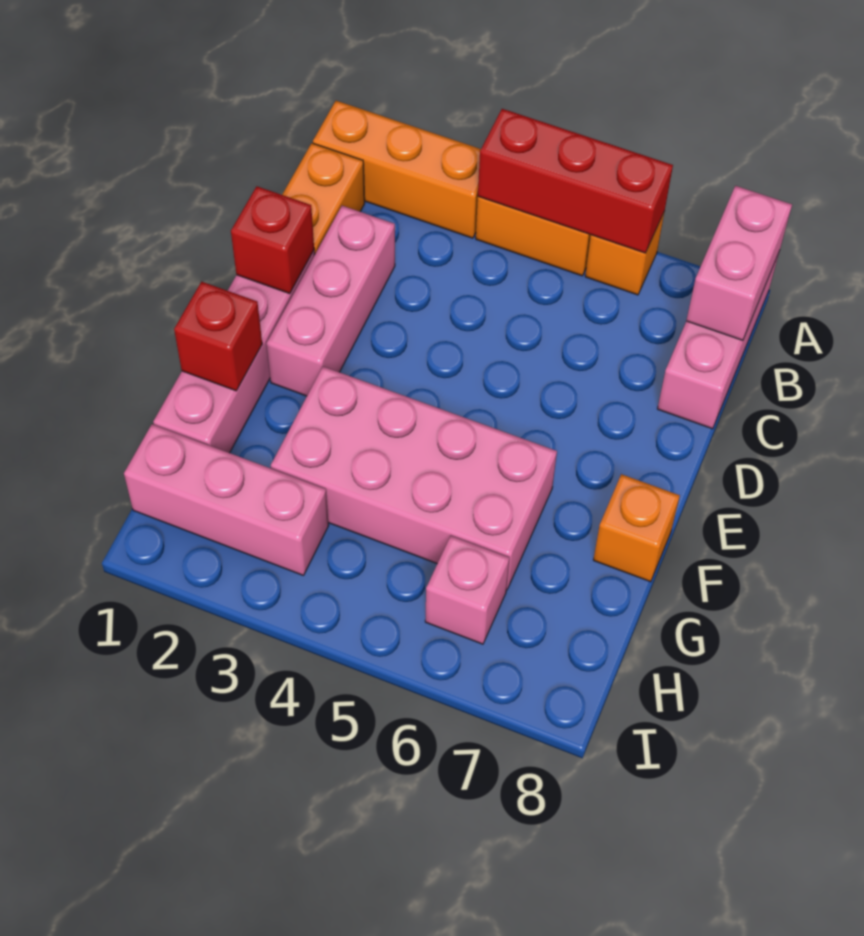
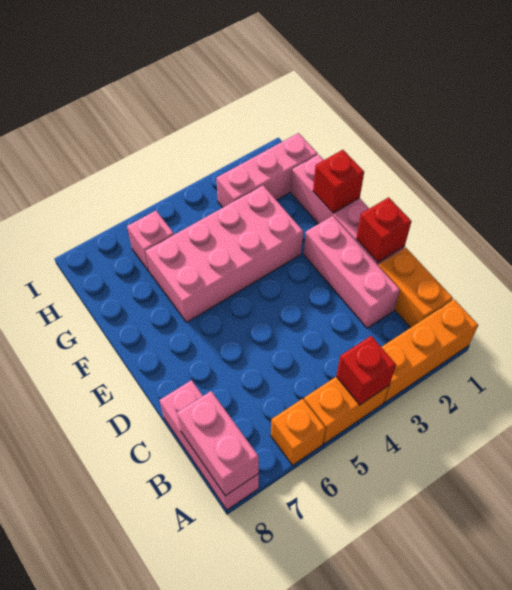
red 1x3 brick [478,109,673,253] -> red 1x1 brick [336,336,396,405]
orange 1x1 brick [593,474,680,582] -> none

